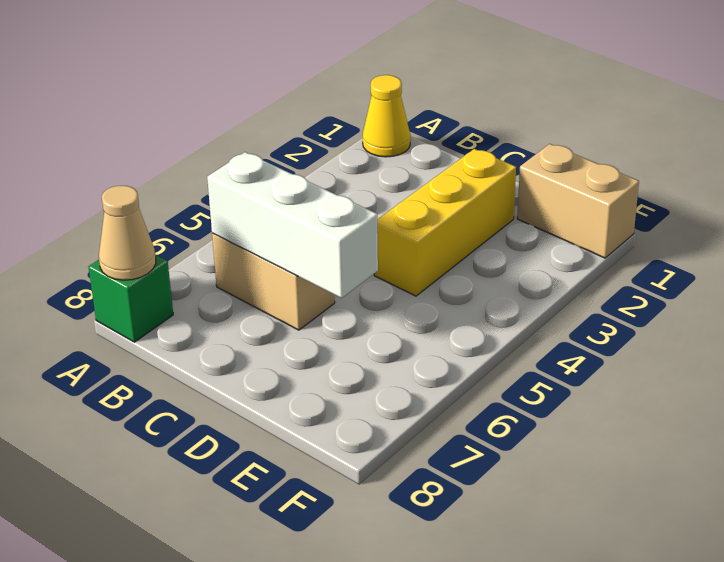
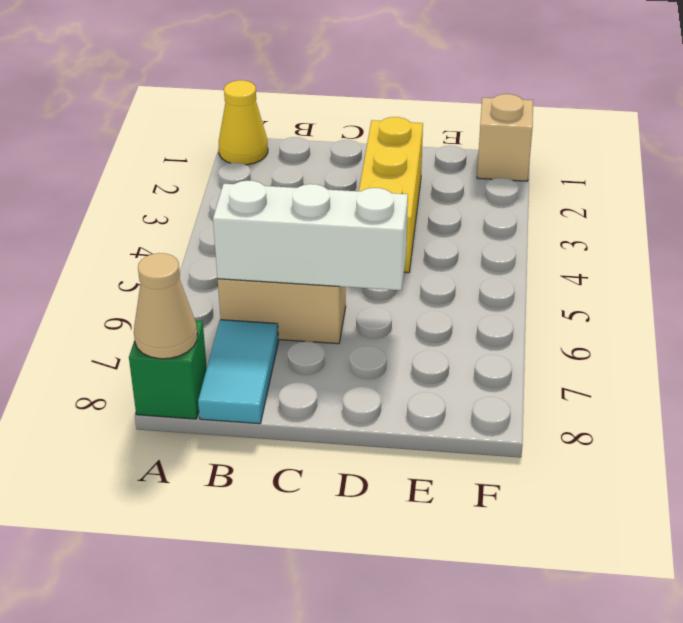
none -> cyan 1x2 tile [198,320,279,424]
tan 1x2 brick [517,144,639,258] -> tan 1x1 brick [477,94,533,181]

